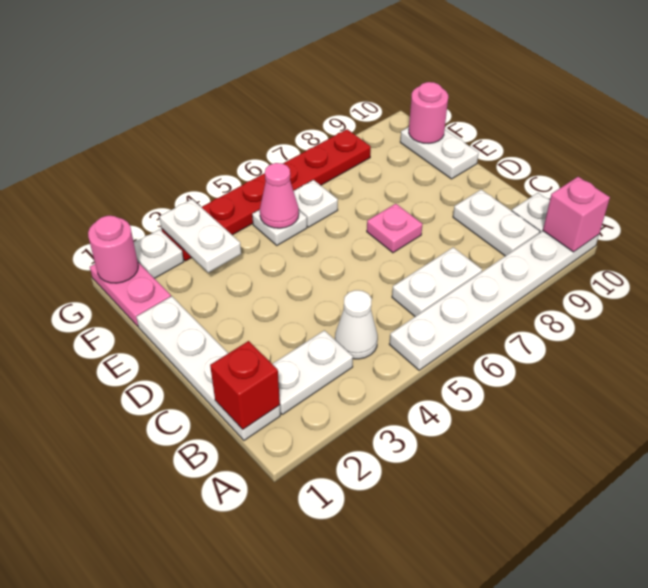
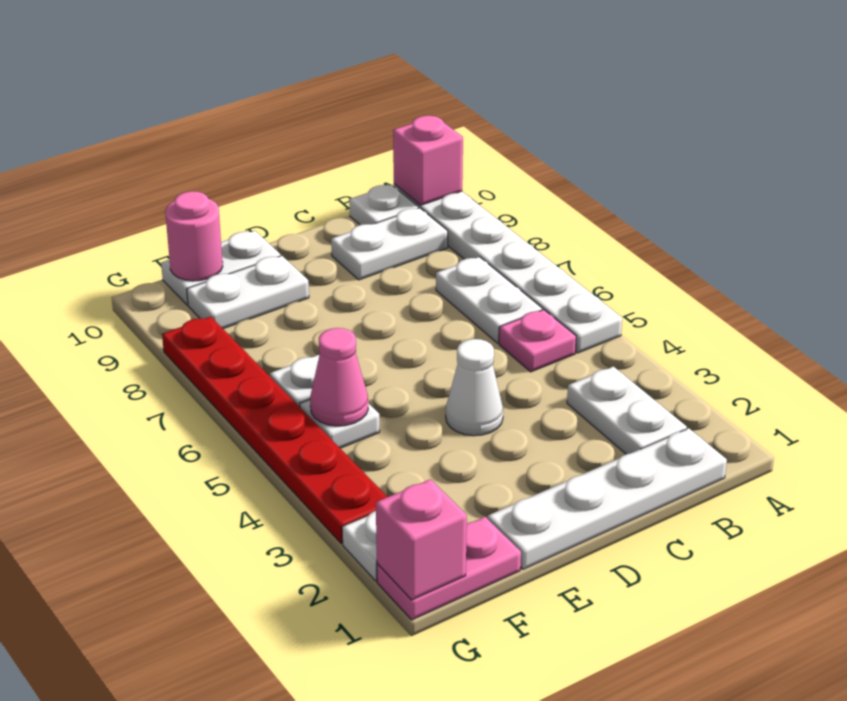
red 1x1 brick [210,341,280,429] -> none
white 1x1 cone [335,290,378,359] -> white 1x1 cone moved to [446,339,503,436]
pink 1x1 plate [367,204,422,253] -> pink 1x1 plate moved to [499,310,576,372]
white 1x2 plate [160,199,241,273] -> white 1x2 plate moved to [187,256,309,329]
pink 1x1 round brick [88,216,138,283] -> pink 1x1 brick [376,479,467,600]

